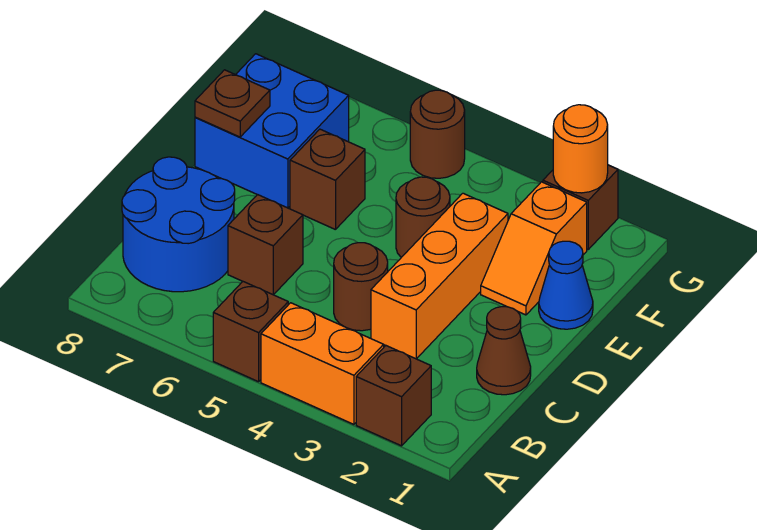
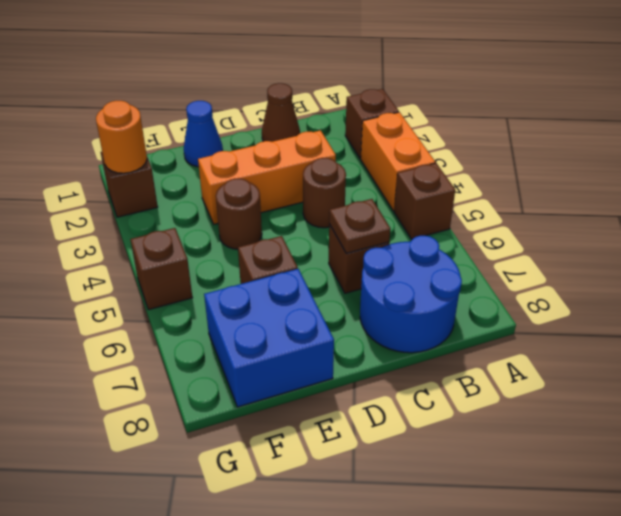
orange 1x2 slope [481,182,587,315] -> none
brown 1x1 plate [195,70,270,137] -> brown 1x1 plate moved to [329,199,391,253]
brown 1x1 round brick [410,90,465,178] -> brown 1x1 brick [130,228,193,310]

